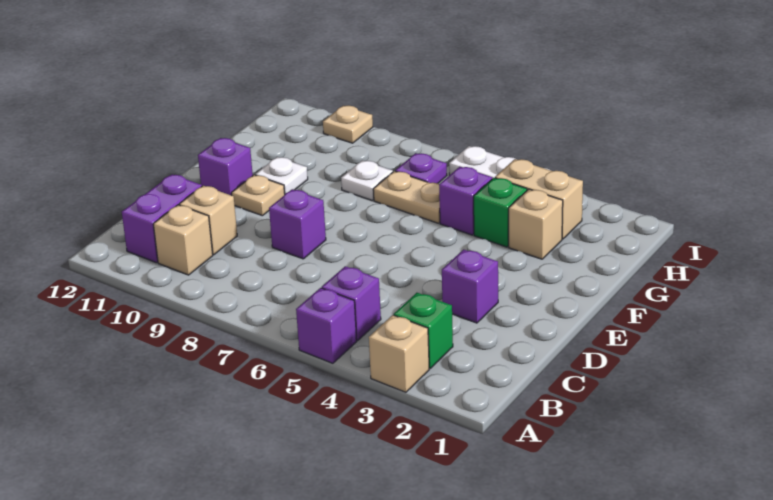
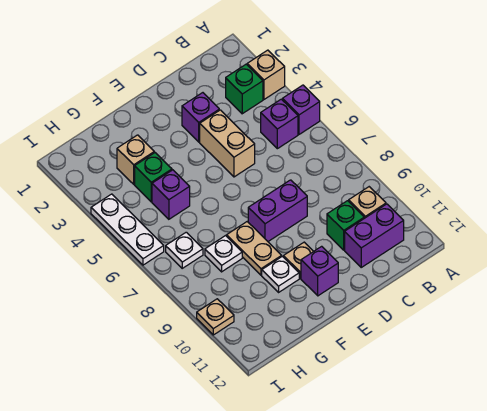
tan 1x1 brick [179,186,237,255] -> green 1x1 brick [327,201,364,250]
purple 1x1 brick [269,189,326,259] -> purple 1x2 brick [248,180,307,241]
tan 1x2 plate [373,171,440,223] -> tan 1x2 plate moved to [227,222,282,275]
tan 1x2 brick [495,159,583,239] -> tan 1x2 brick moved to [200,110,255,177]
purple 1x1 plate [395,153,447,183] -> white 1x1 plate [166,232,203,268]

